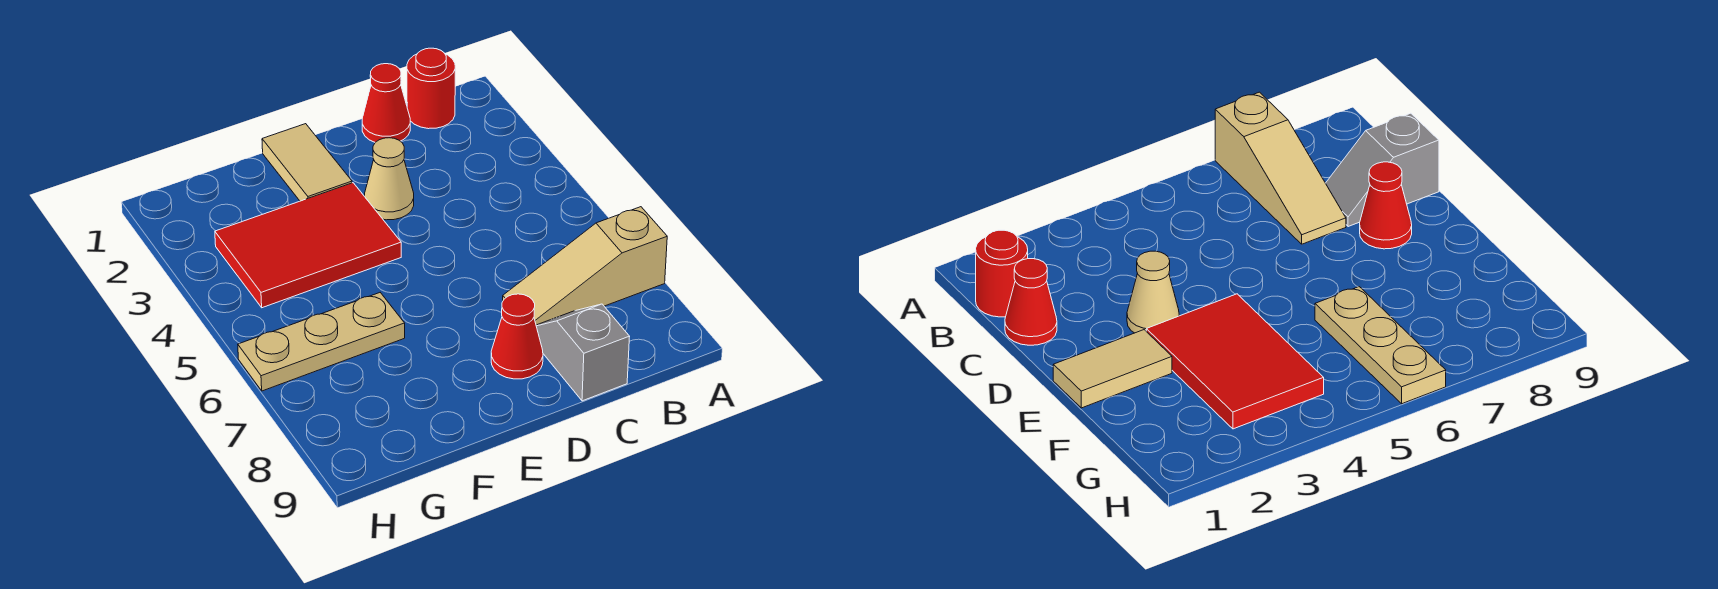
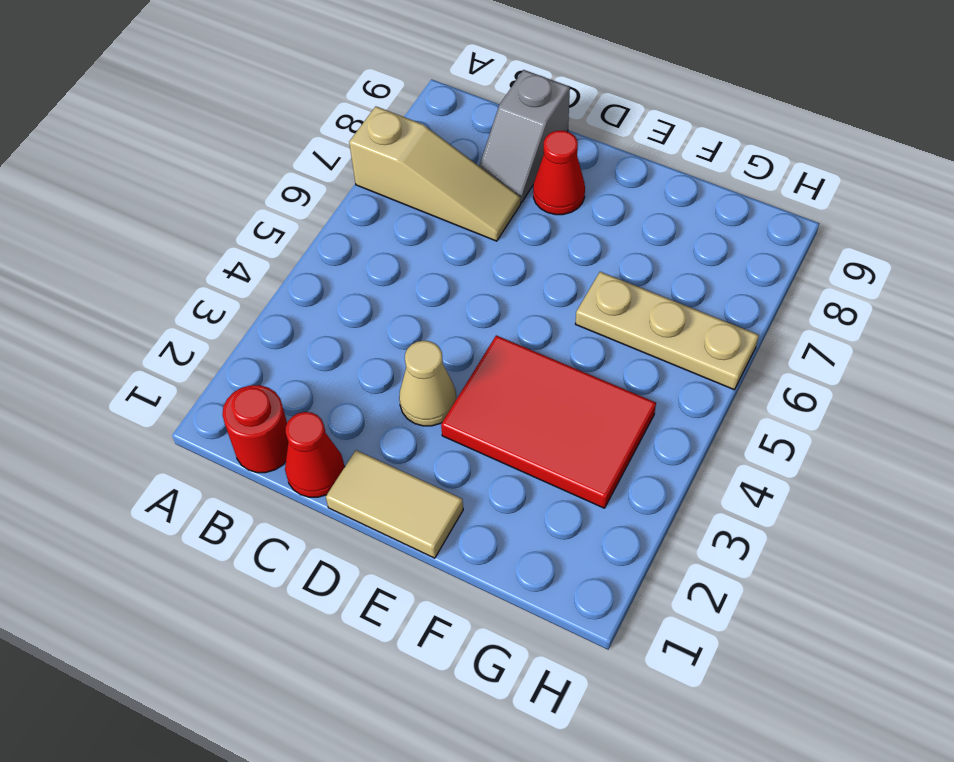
tan 1x2 tile [262,124,352,201] -> tan 1x2 tile turned to [326,450,463,558]

